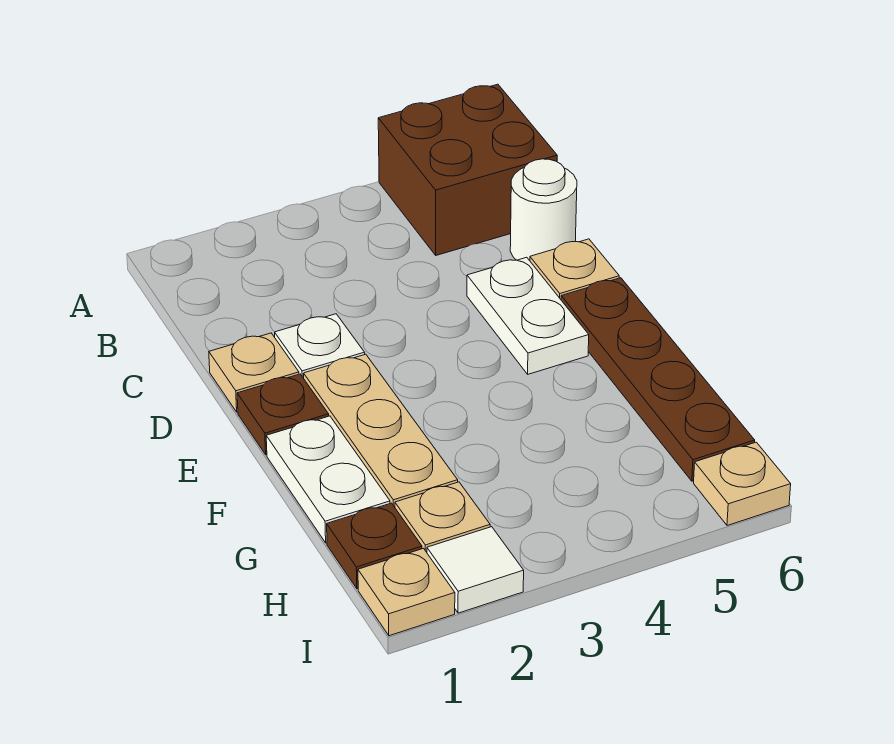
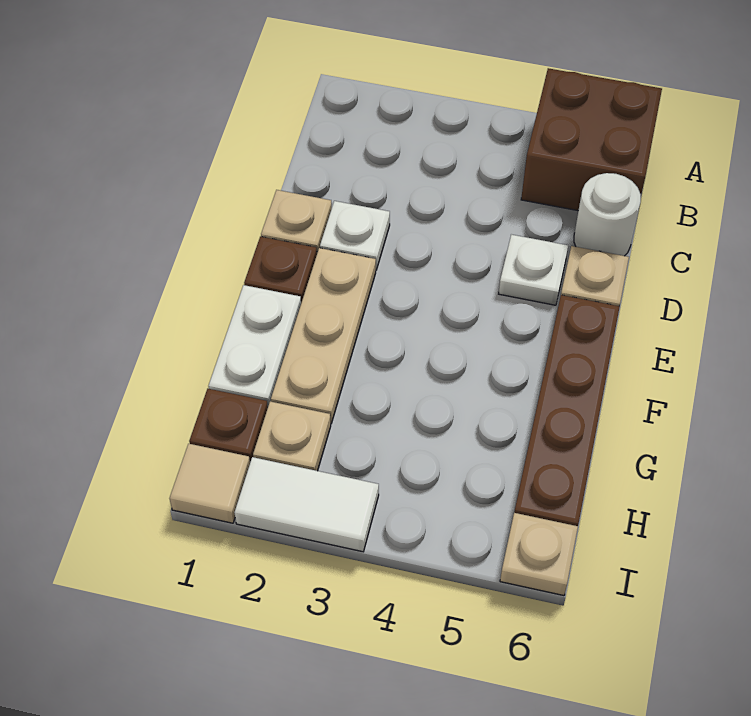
white 1x2 plate [467,257,589,374] -> white 1x1 plate [499,234,568,305]
tan 1x1 plate [358,548,455,636] -> tan 1x1 tile [170,444,250,523]
white 1x1 tile [427,527,524,613] -> white 1x2 tile [234,457,379,552]

